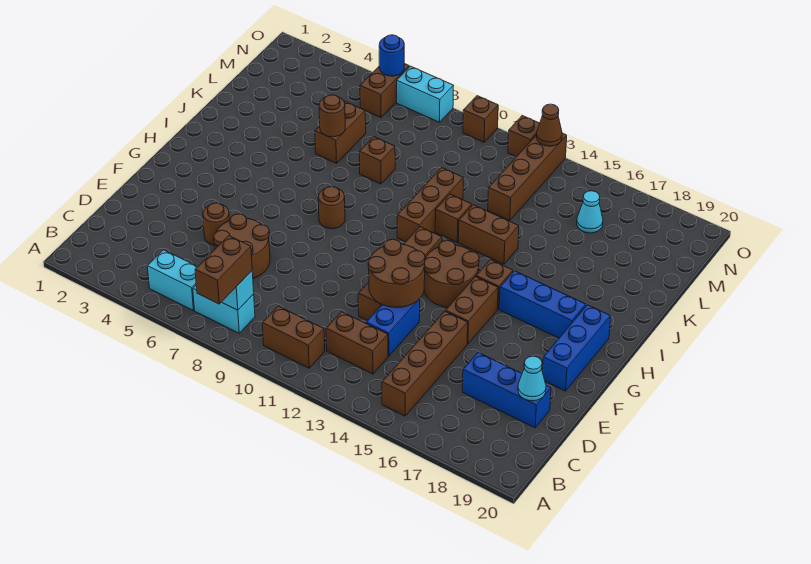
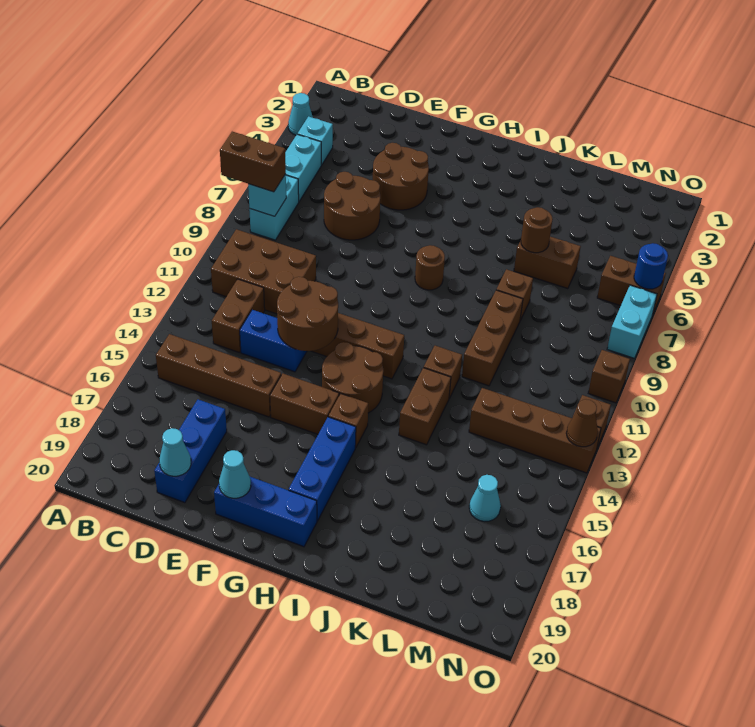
none -> cyan 1x1 cone [288,93,313,135]
none -> cyan 1x1 brick [298,116,333,165]
brown 1x2 brick [262,306,325,368] -> brown 2x3 brick [211,229,316,314]
brown 1x1 round brick [203,203,230,245] -> brown 2x2 round brick [373,143,429,210]
none -> cyan 1x1 cone [219,450,251,498]
brown 1x3 brick [397,168,463,242] -> brown 1x3 brick turned to [462,290,523,386]

